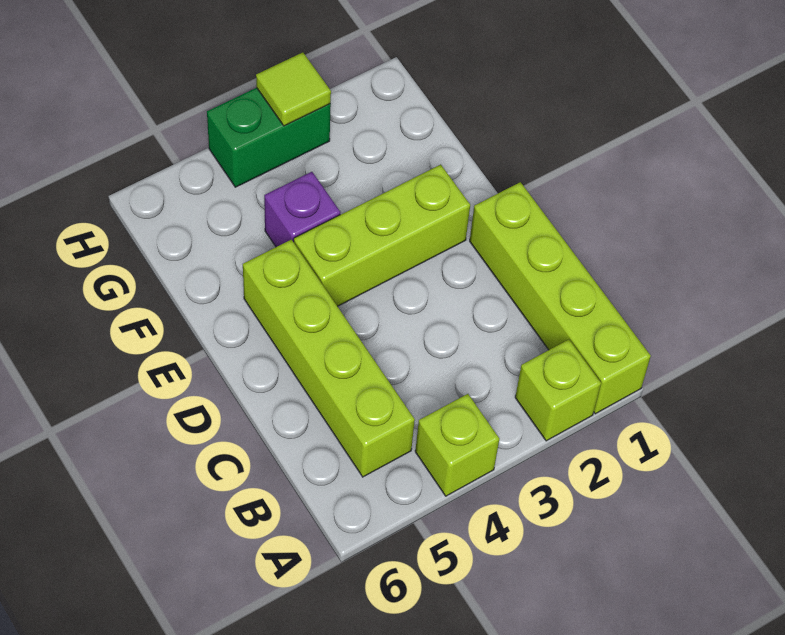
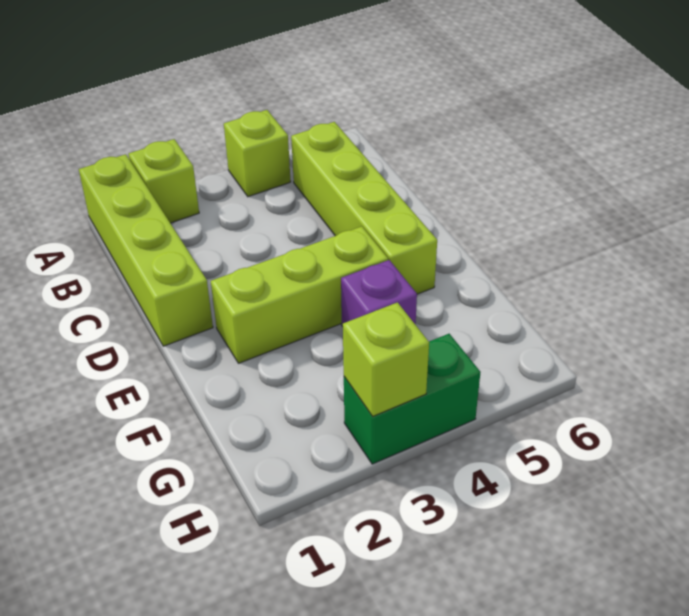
lime 1x1 tile [256,52,331,126] -> lime 1x1 brick [343,302,429,416]

